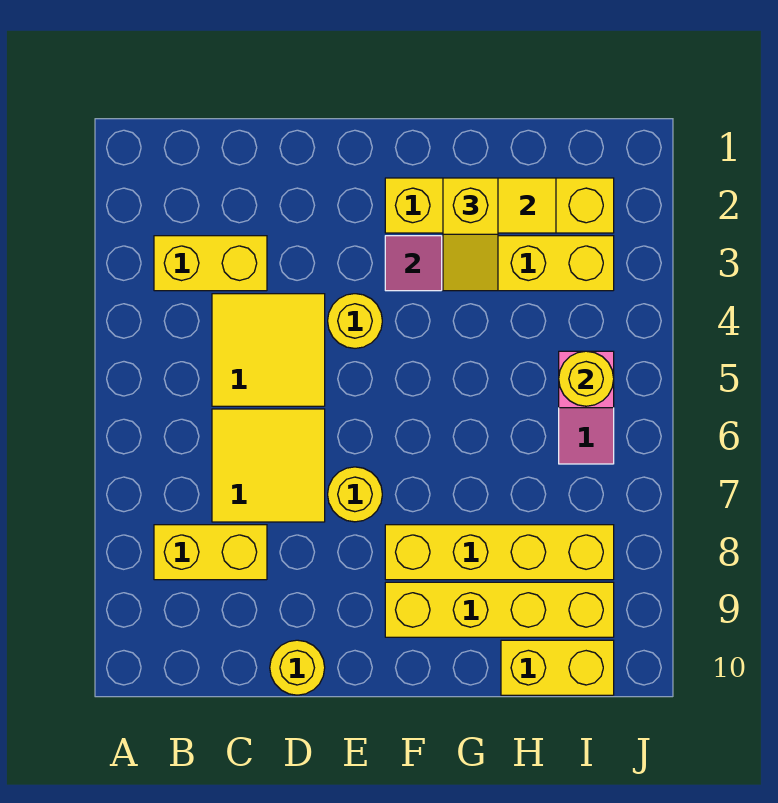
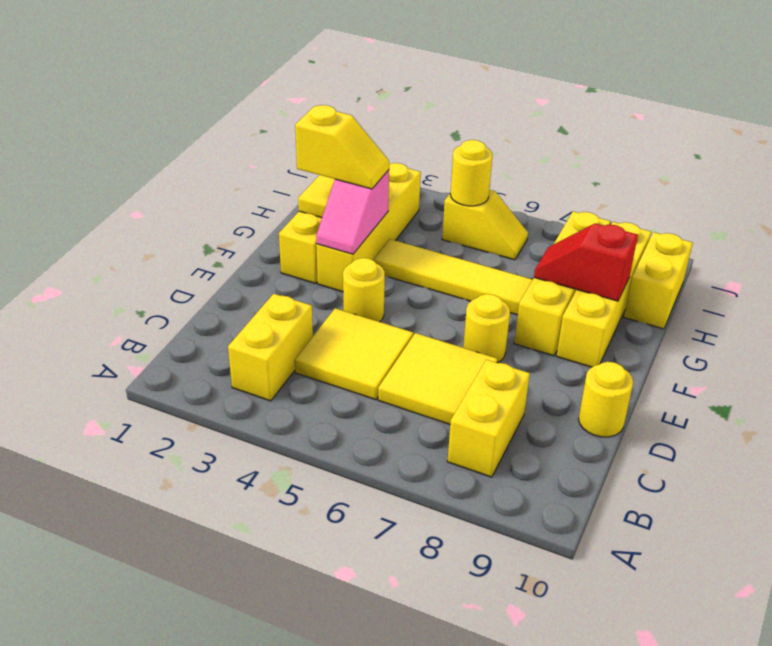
none -> yellow 1x4 tile [373,239,533,315]
none -> red 1x2 slope [534,223,638,301]
pink 1x2 slope [559,351,614,464] -> yellow 1x2 slope [442,190,528,260]

